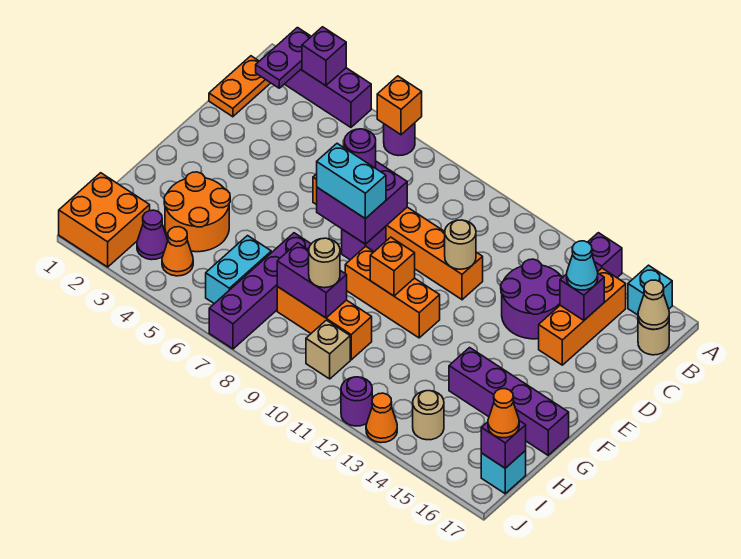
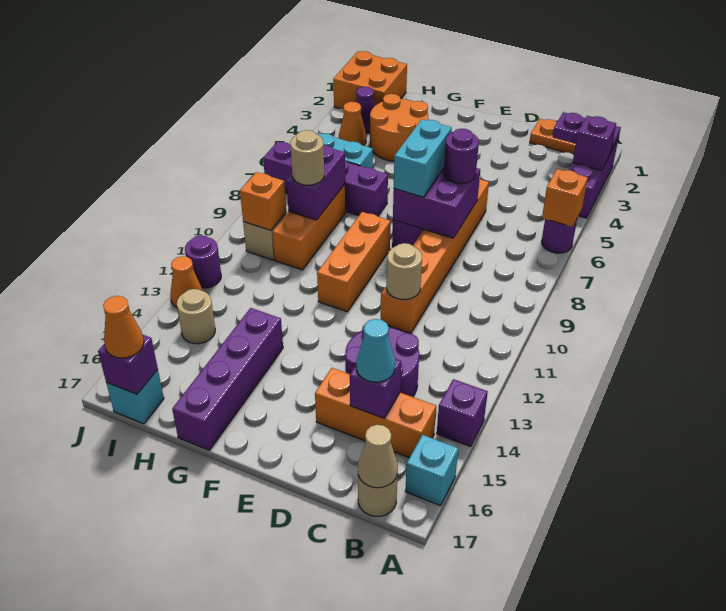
orange 1x1 brick [370,237,415,296] -> orange 1x1 brick moved to [240,172,286,230]

